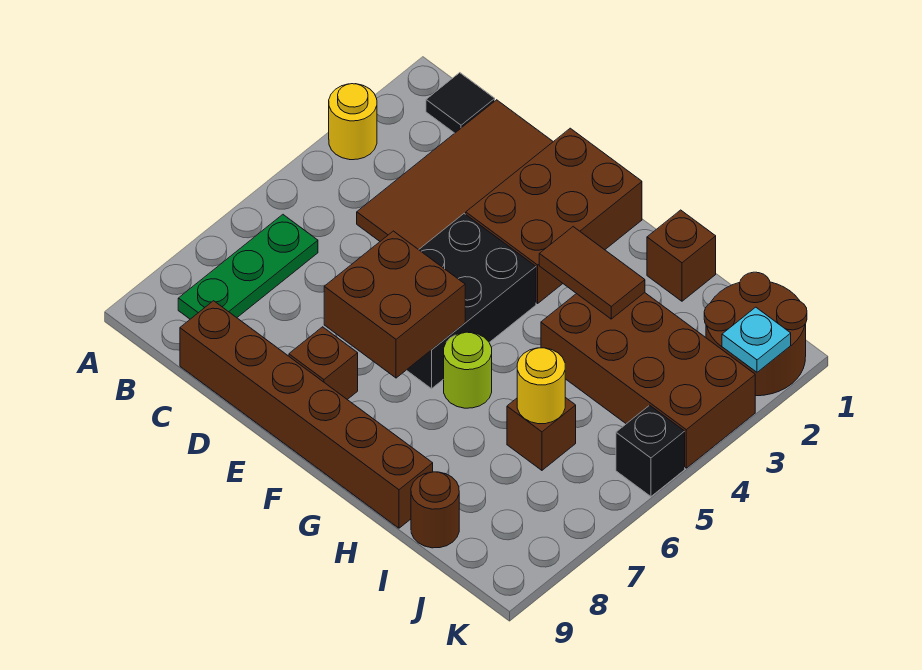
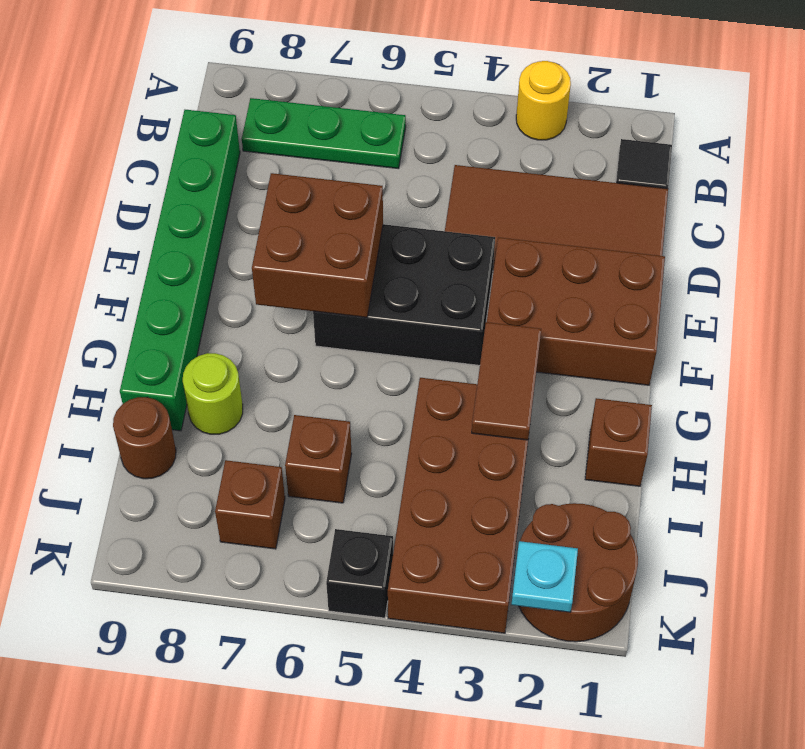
brown 1x6 brick [180,301,433,528] -> green 1x6 brick [120,110,240,431]
brown 1x1 brick [289,327,358,400] -> brown 1x1 brick moved to [215,460,285,549]
lime 1x1 round brick [444,332,492,408] -> lime 1x1 round brick moved to [183,353,243,434]
yellow 1x1 round brick [517,348,565,424] -> none

